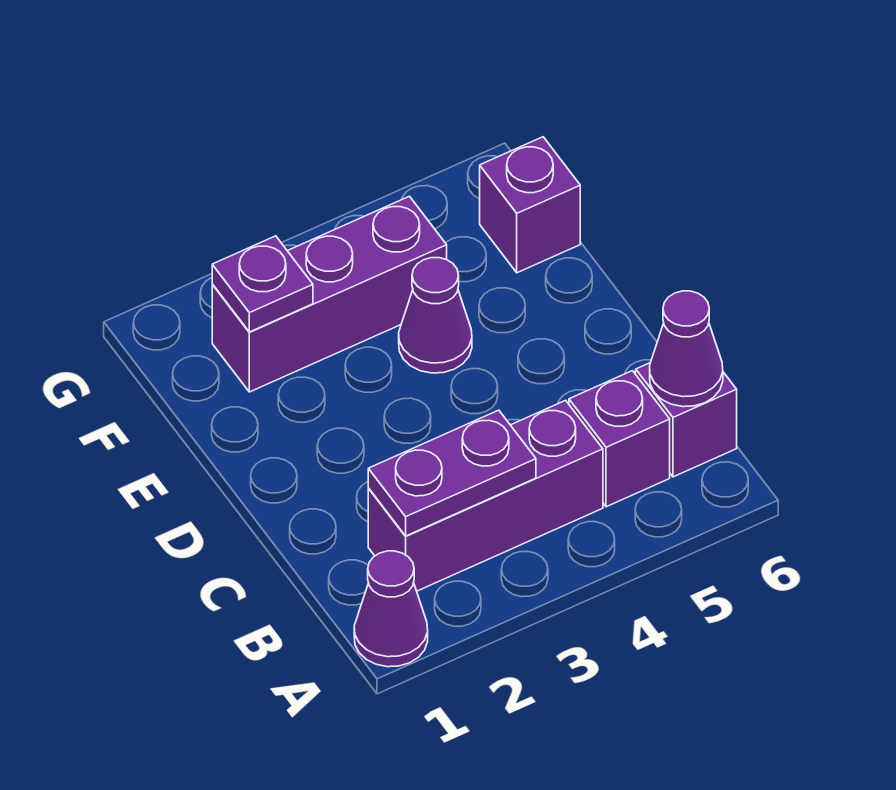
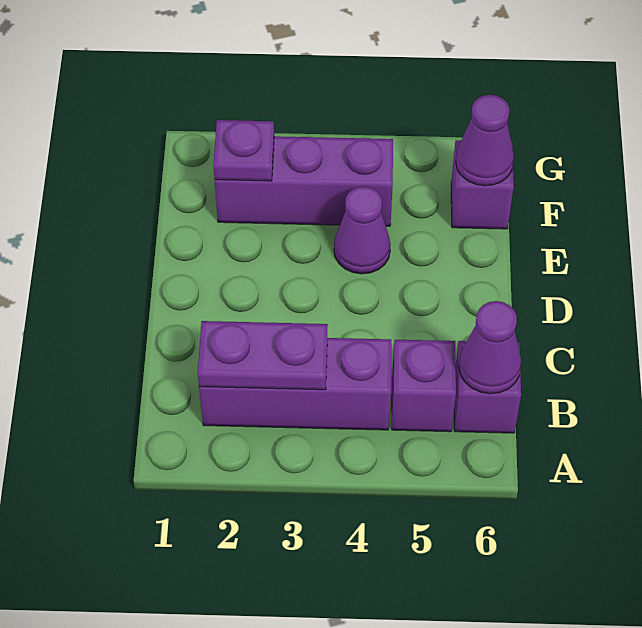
purple 1x1 cone [354,551,428,667] -> purple 1x1 cone moved to [456,95,514,186]

